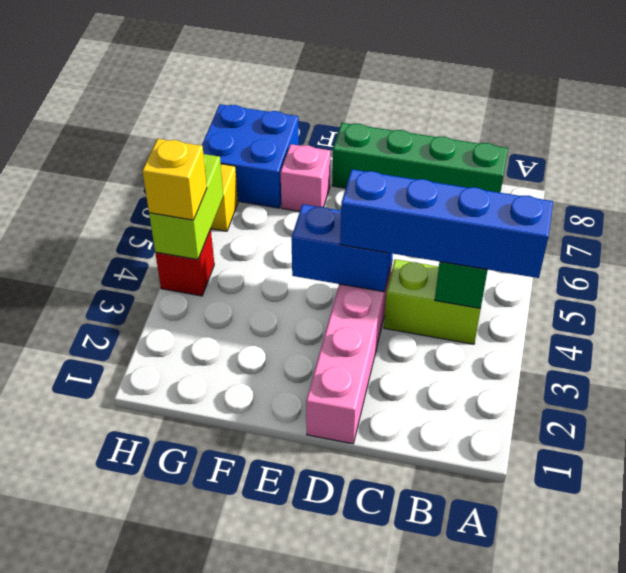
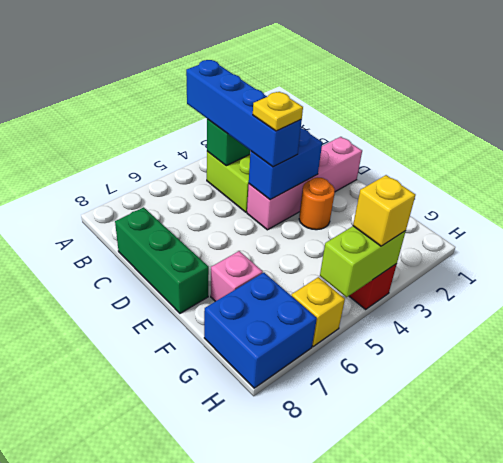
green 1x4 brick [332,123,508,193] -> green 1x3 brick [115,207,209,313]
blue 1x2 brick [291,204,393,292] -> blue 1x2 brick turned to [249,128,322,200]
none -> yellow 1x1 plate [253,92,303,131]
none -> orange 1x1 round brick [299,177,335,230]

